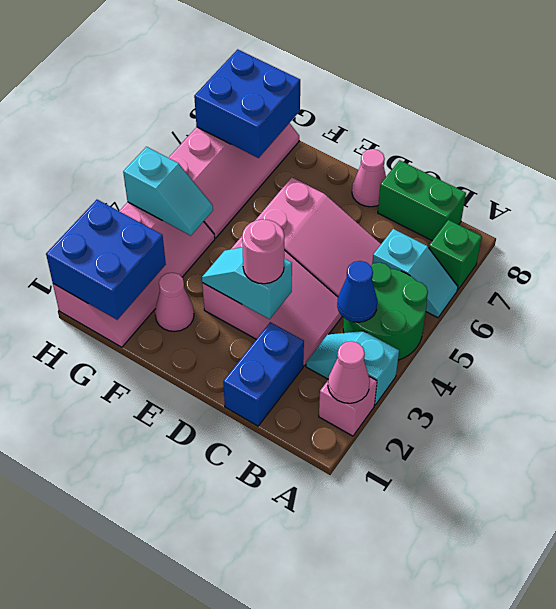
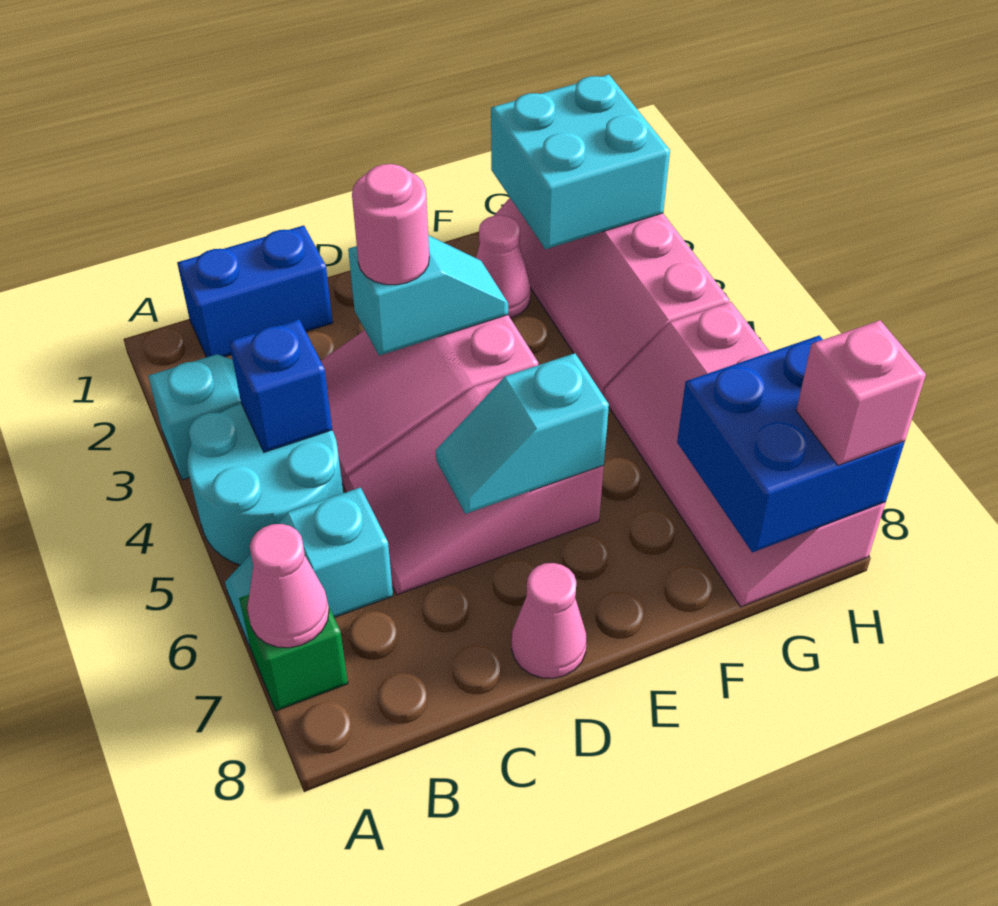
pink 1x1 brick [319,377,377,436] -> pink 1x1 brick moved to [796,320,926,465]
pink 1x1 cone [328,341,370,403] -> pink 1x1 cone moved to [247,524,329,648]
green 2x2 round brick [343,263,428,360] -> cyan 2x2 round brick [187,404,343,565]
blue 1x1 cone [337,261,378,322] -> blue 1x1 brick [229,320,332,452]
green 1x2 brick [378,160,466,241] -> none
blue 1x2 brick [223,322,304,426] -> blue 1x2 brick turned to [177,225,333,357]
blue 2x2 brick [46,200,166,320] -> cyan 2x2 brick [491,75,670,249]
cyan 1x2 slope [123,147,213,236] -> cyan 1x2 slope moved to [436,353,609,514]

